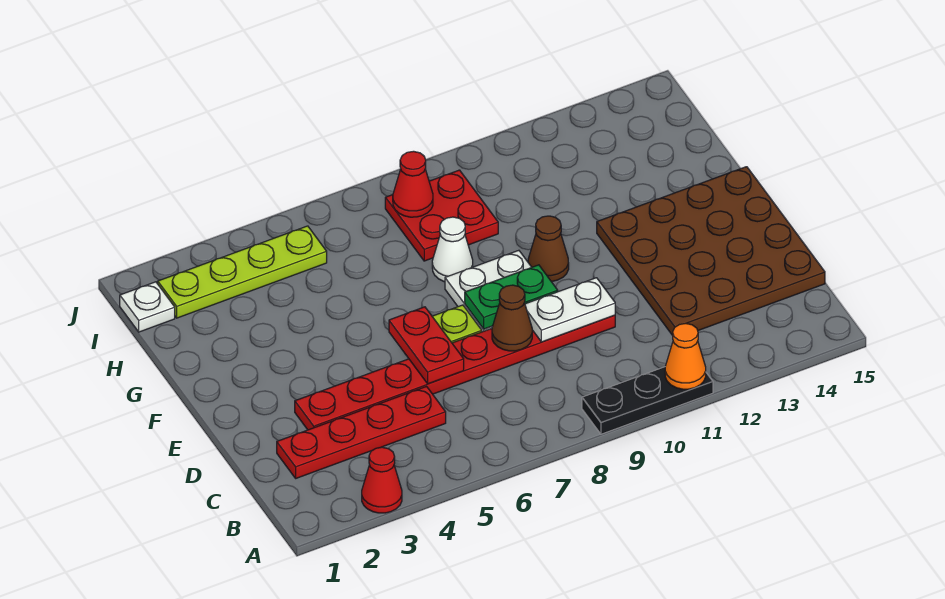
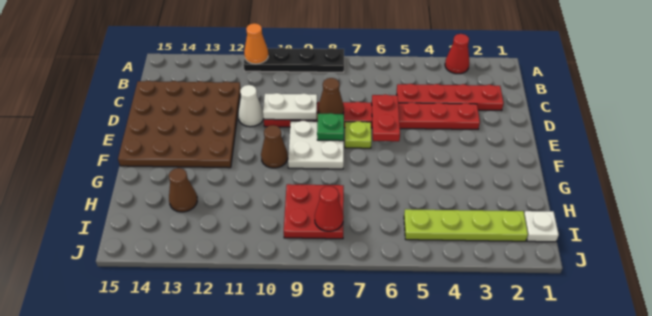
black 1x3 plate [582,367,713,434] -> black 1x4 plate [244,47,344,72]
green 1x2 plate [465,265,558,329] -> green 1x1 plate [317,113,344,141]
white 1x1 cone [432,217,473,282] -> white 1x1 cone moved to [238,85,264,127]
none -> brown 1x1 cone [169,168,197,212]

